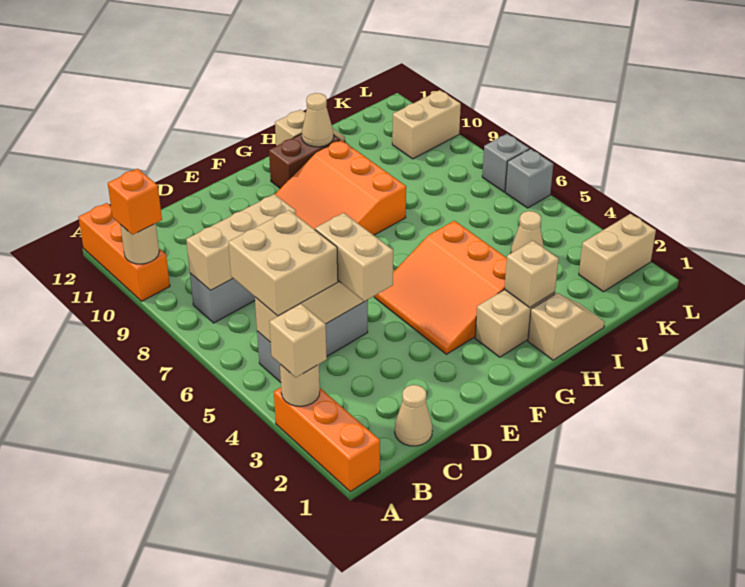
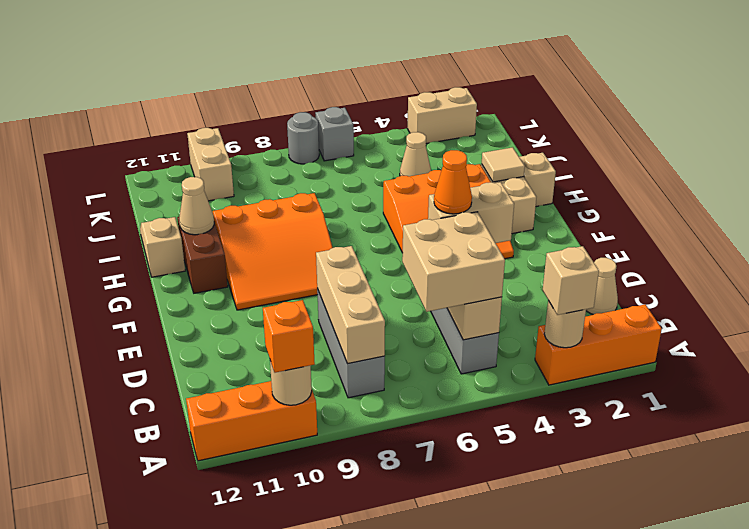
none -> orange 1x1 cone [434,150,472,214]
tan 1x1 brick [504,241,559,307] -> tan 1x1 tile [482,147,525,182]
tan 1x2 brick [579,214,656,292] -> tan 1x2 brick turned to [407,87,477,144]
grey 1x1 brick [482,134,529,192] -> grey 1x1 round brick [287,112,319,164]

